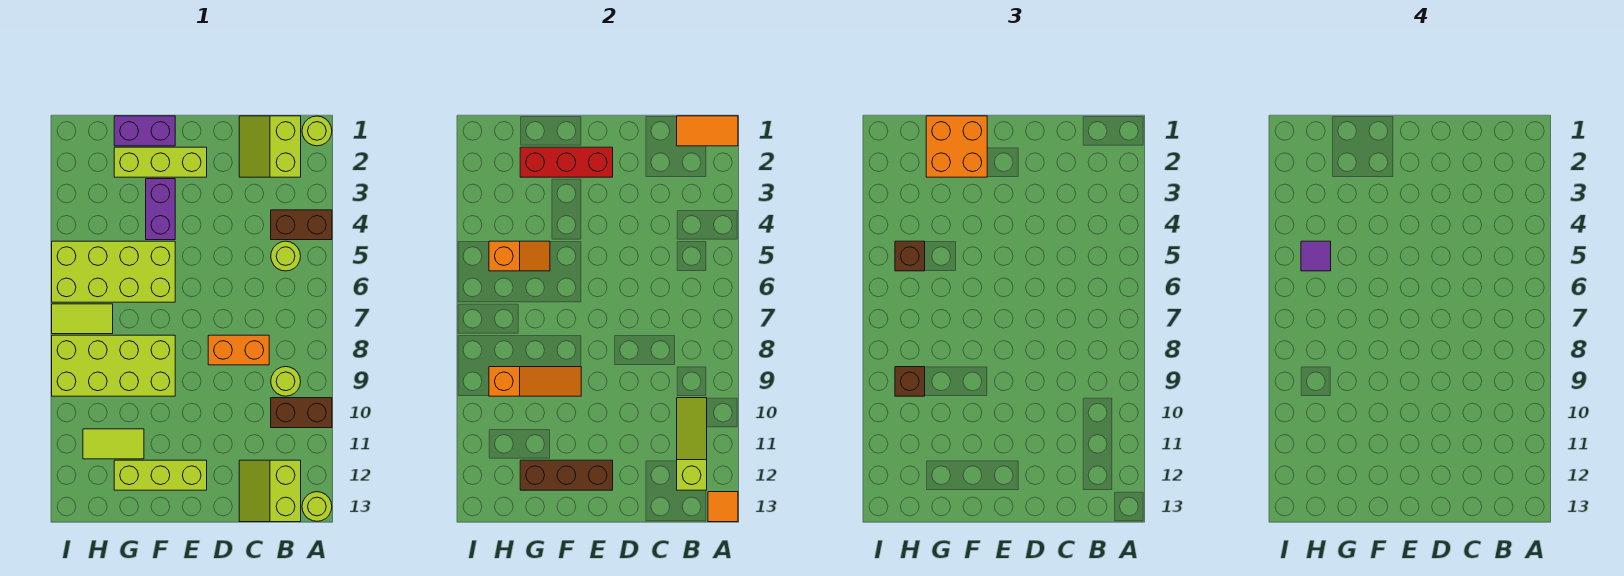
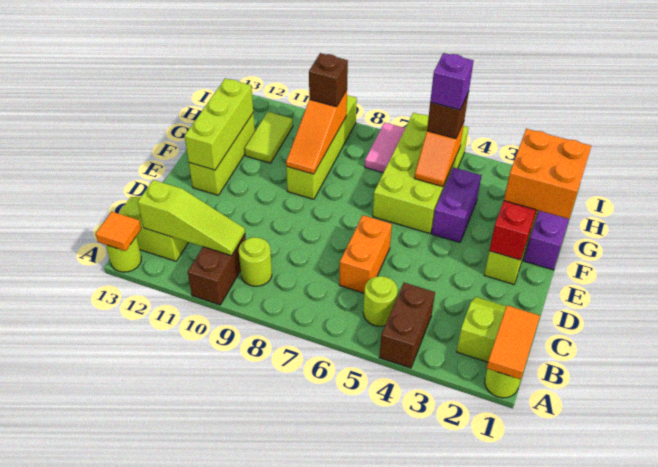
orange 1x2 brick [208,335,269,365] -> orange 1x2 brick moved to [339,215,392,293]
brown 1x3 brick [520,460,613,490] -> lime 1x3 brick [185,78,253,170]
purple 1x2 brick [146,179,175,240] -> purple 1x2 brick turned to [432,167,482,242]
lime 2x4 brick [52,335,175,396] -> lime 1x4 brick [286,95,357,199]
purple 1x1 tile [1301,241,1331,271] -> purple 1x1 brick [430,53,474,110]
lime 1x2 tile [52,304,113,334] -> pink 1x2 tile [365,123,405,173]

